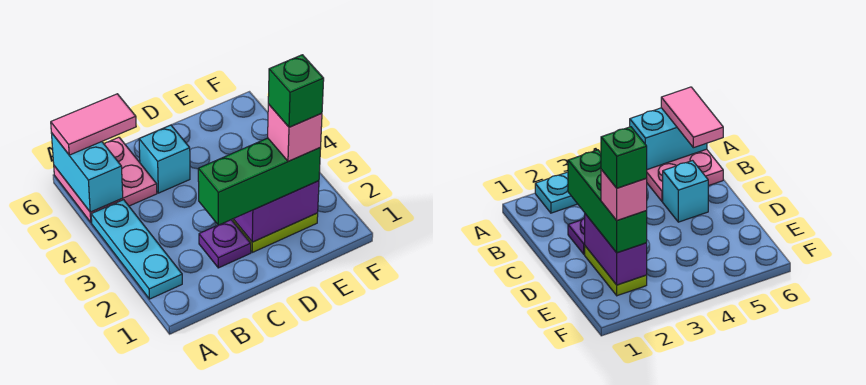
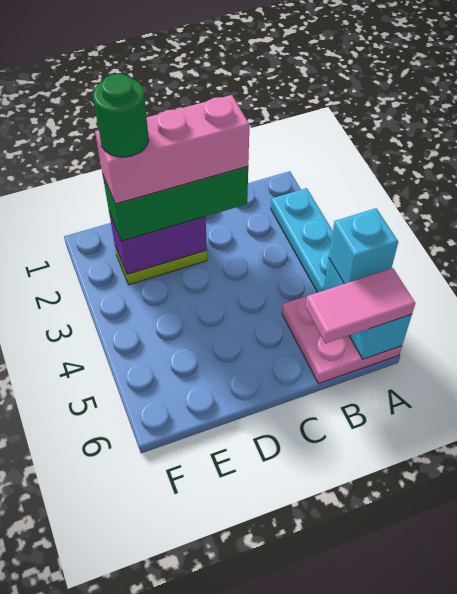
purple 1x1 plate [199,220,251,268] -> none
cyan 1x1 brick [139,125,190,193] -> cyan 1x1 brick moved to [329,208,398,284]
pink 1x1 brick [268,104,322,161] -> pink 1x3 brick [95,95,249,204]
green 1x1 brick [268,55,324,127] -> green 1x1 round brick [93,74,149,157]

